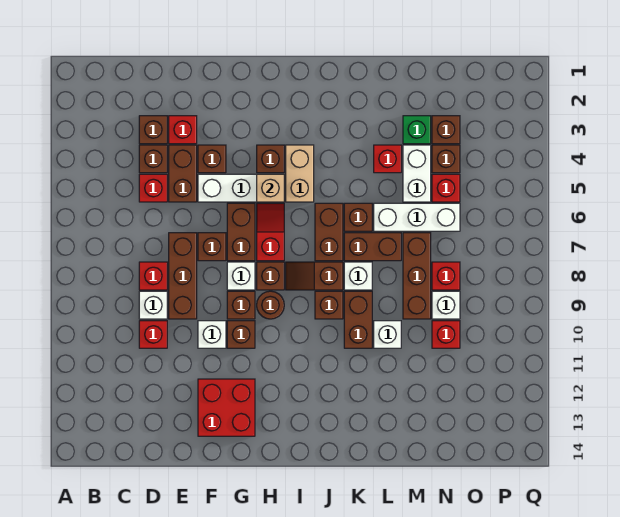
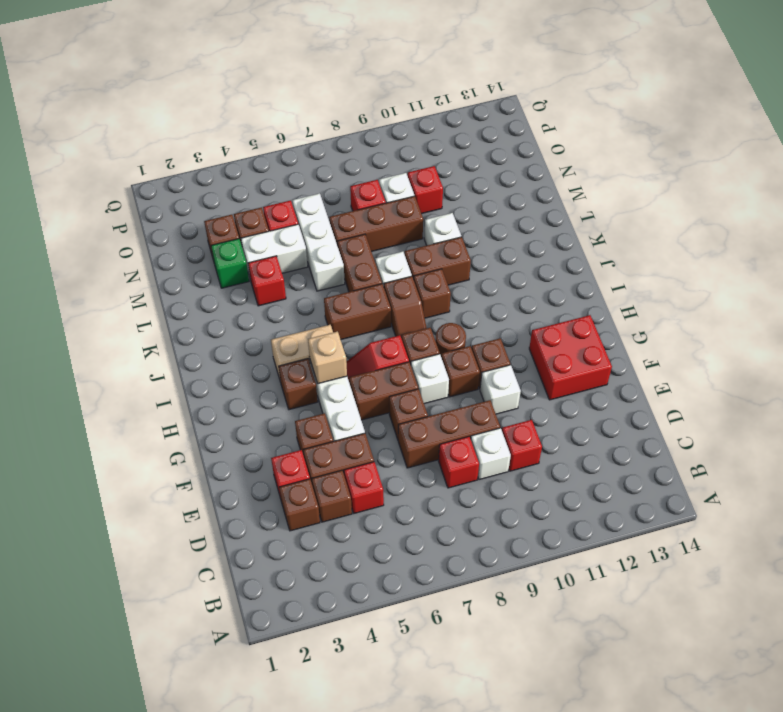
brown 1x1 brick [344,203,372,231] -> none

